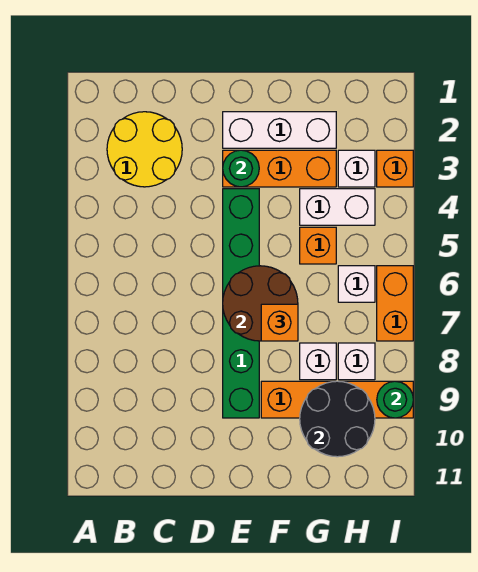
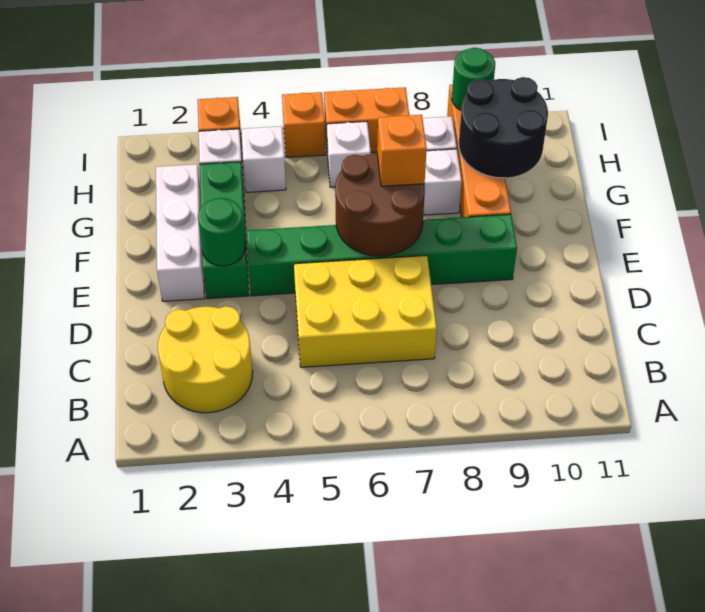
none -> yellow 2x3 brick [294,255,437,367]
orange 1x3 brick [223,150,336,187] -> green 1x3 brick [200,162,249,299]
white 1x2 brick [300,189,375,225] -> white 1x1 brick [241,126,286,192]
orange 1x1 brick [300,227,336,264] -> orange 1x1 brick moved to [282,92,325,157]

